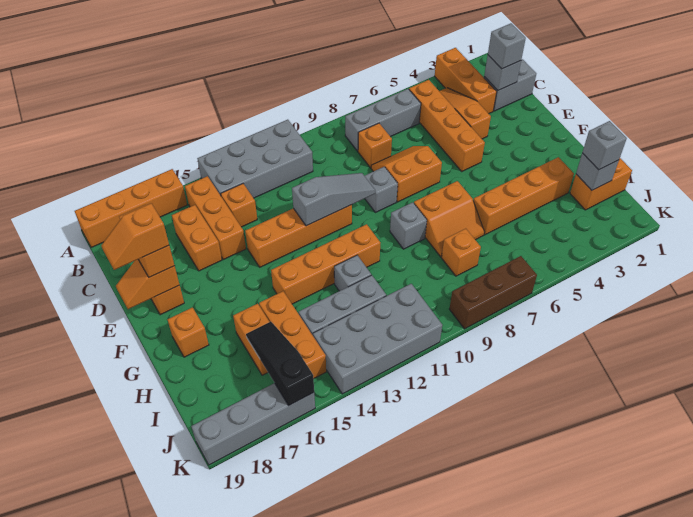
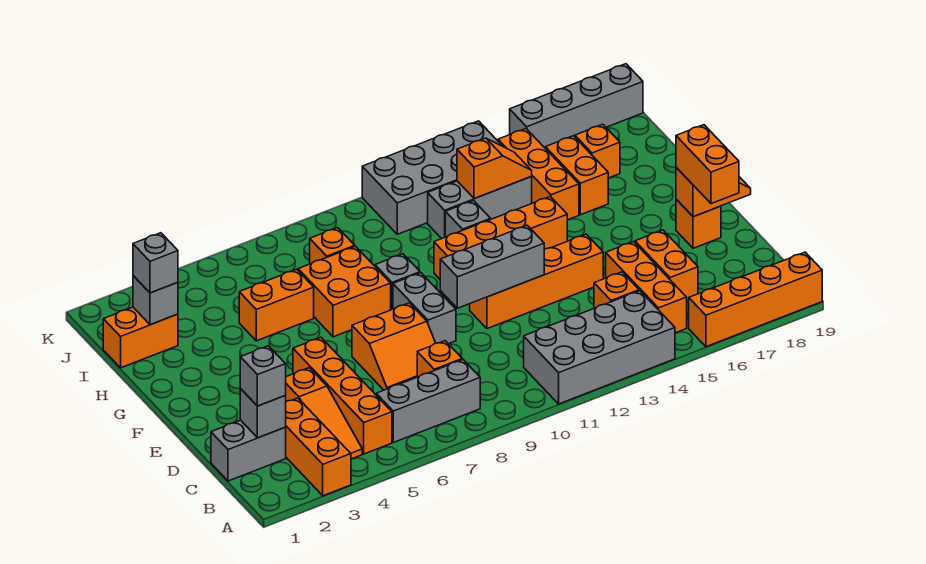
grey 1x1 brick [365,167,398,213] -> grey 1x2 brick [393,273,456,344]
grey 1x3 slope [292,173,375,226] -> grey 1x3 brick [440,225,544,308]
orange 1x2 slope [101,203,169,270] -> orange 1x2 slope moved to [457,138,532,199]
orange 2x2 slope [414,181,484,257] -> orange 2x2 brick [298,246,391,337]
orange 1x1 brick [167,308,209,357] -> orange 1x1 brick moved to [575,124,620,178]
orange 1x4 brick [473,157,574,235] -> orange 1x2 brick [239,269,314,341]
black 1x3 slope [246,322,314,405] -> none
brown 1x3 brick [449,256,537,329] -> none

